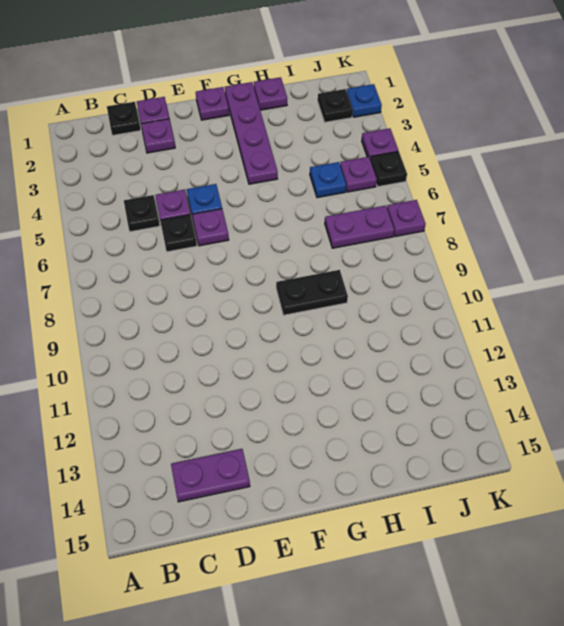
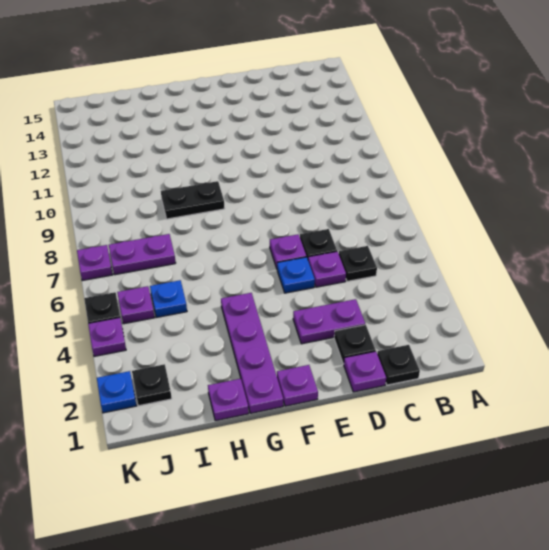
purple 1x2 plate [171,449,250,502] -> purple 1x2 plate moved to [293,299,365,344]
purple 1x1 plate [141,119,175,153] -> black 1x1 plate [334,325,376,364]

